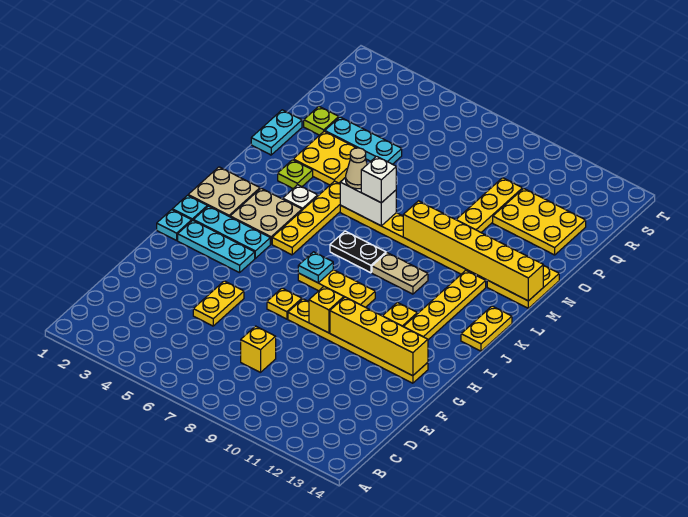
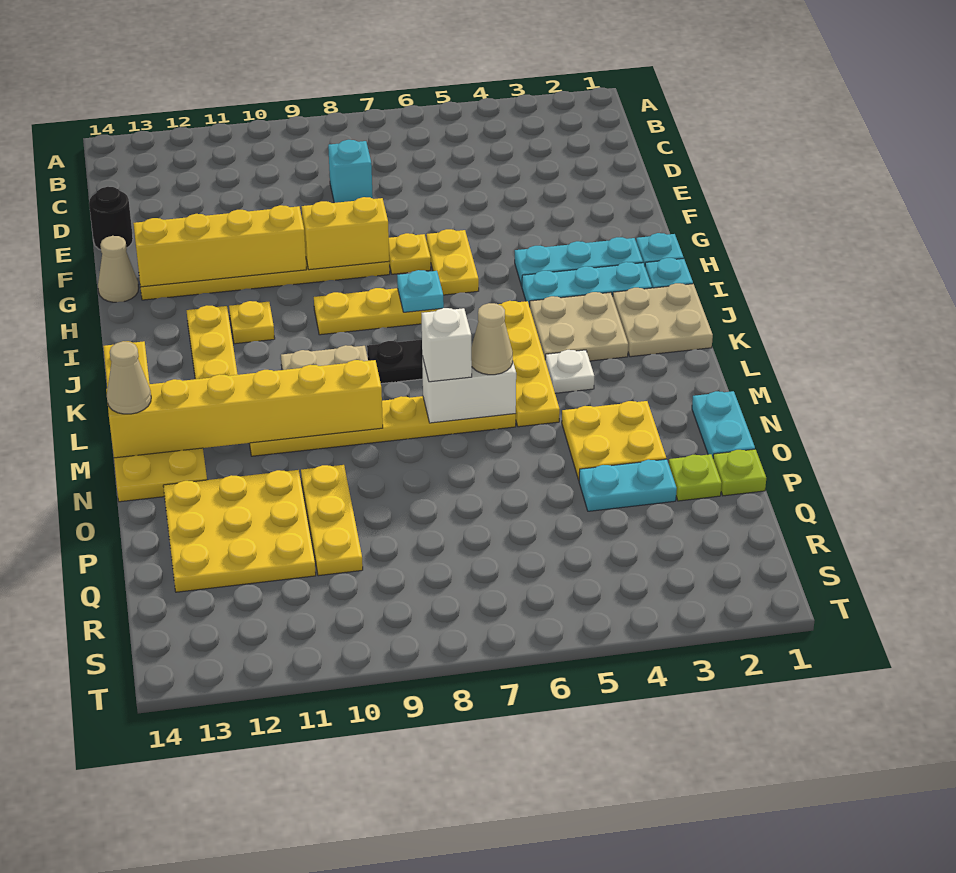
yellow 1x1 brick [241,326,276,373] -> cyan 1x1 brick [328,140,373,203]
yellow 1x2 plate [193,281,244,326] -> yellow 1x2 plate moved to [427,229,479,295]
none -> black 1x1 round brick [89,187,133,250]
yellow 1x1 brick [309,287,344,333] -> yellow 1x2 brick [302,197,389,270]
none -> tan 1x1 cone [98,236,139,302]
lime 1x1 plate [278,160,313,188] -> lime 1x1 plate moved to [713,449,766,496]
none -> tan 1x1 cone [107,342,151,414]
cyan 1x3 plate [325,117,402,164] -> cyan 1x2 plate [579,459,677,511]
yellow 2x3 plate [493,188,586,255] -> yellow 3x3 plate [163,470,316,592]

